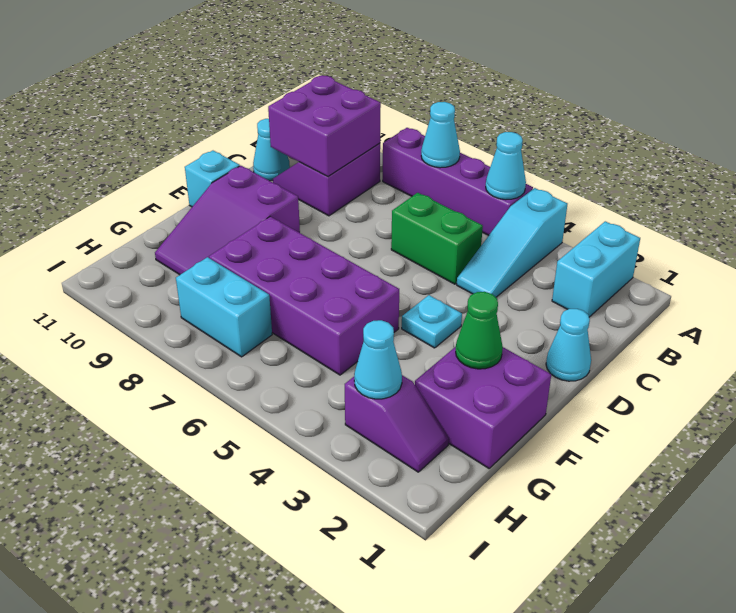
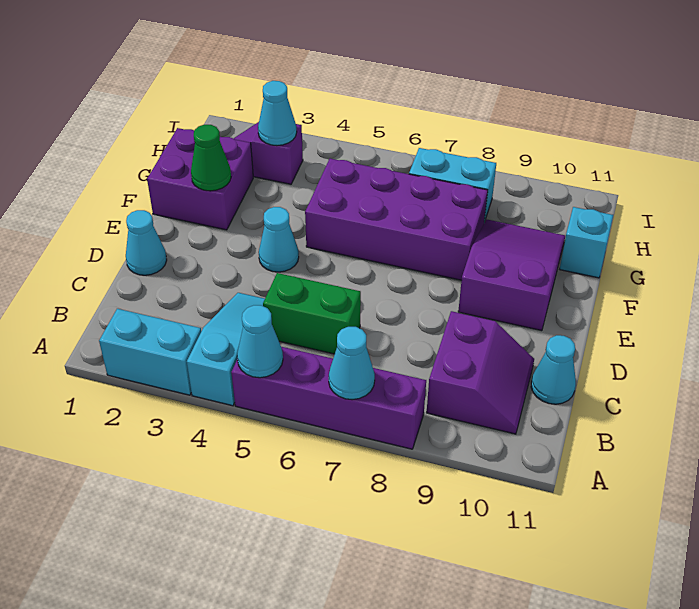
cyan 1x2 brick [552,221,640,317] -> cyan 1x2 brick turned to [99,309,201,395]
purple 2x2 brick [268,75,381,177] -> none
cyan 1x1 plate [402,295,462,348] -> cyan 1x1 cone [259,207,299,272]
cyan 1x1 brick [185,151,240,207] -> cyan 1x1 brick moved to [560,207,613,278]

